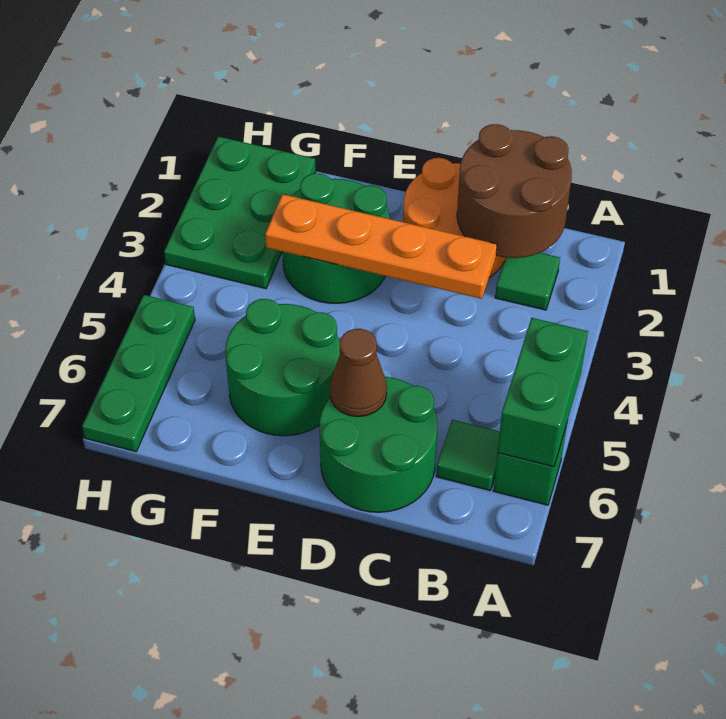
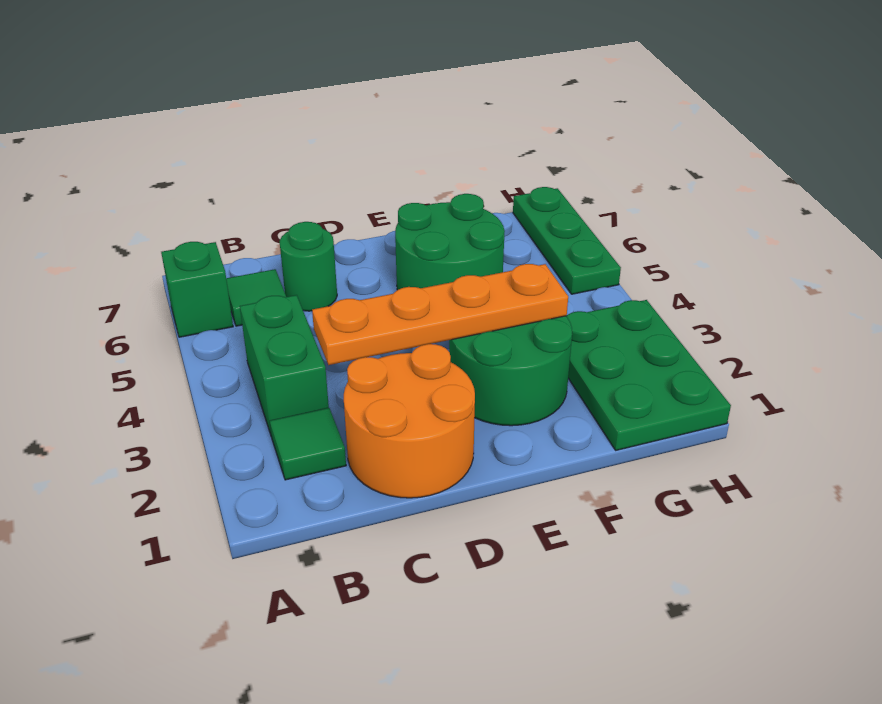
green 1x2 brick [498,318,588,467] -> green 1x2 brick moved to [240,295,329,437]
brown 2x2 round brick [457,124,572,258] -> none
green 2x2 round brick [319,377,437,512] -> green 1x1 round brick [279,222,337,311]
brown 1x1 cone [330,329,387,417] -> none

